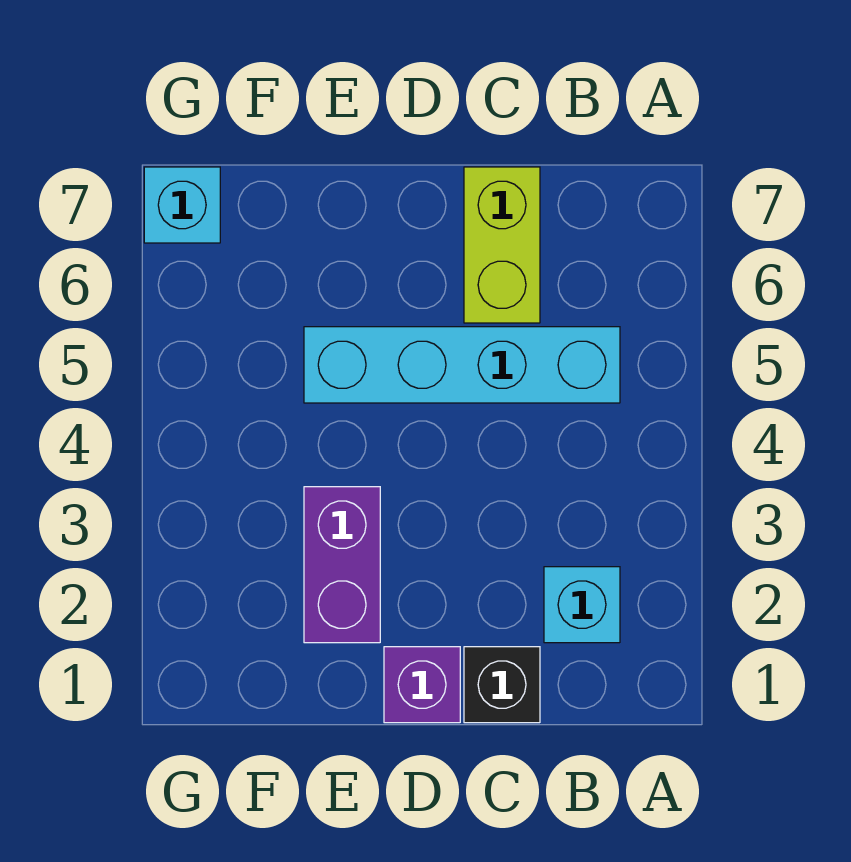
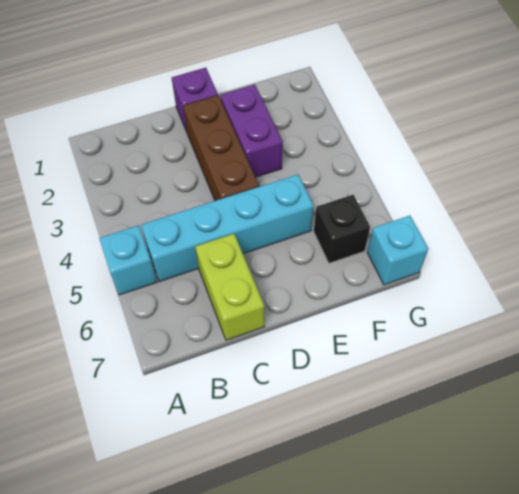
cyan 1x1 brick [544,567,620,643] -> cyan 1x1 brick moved to [99,225,157,295]
black 1x1 brick [464,647,540,723] -> black 1x1 brick moved to [314,195,370,263]
none -> brown 1x3 brick [183,95,259,201]

